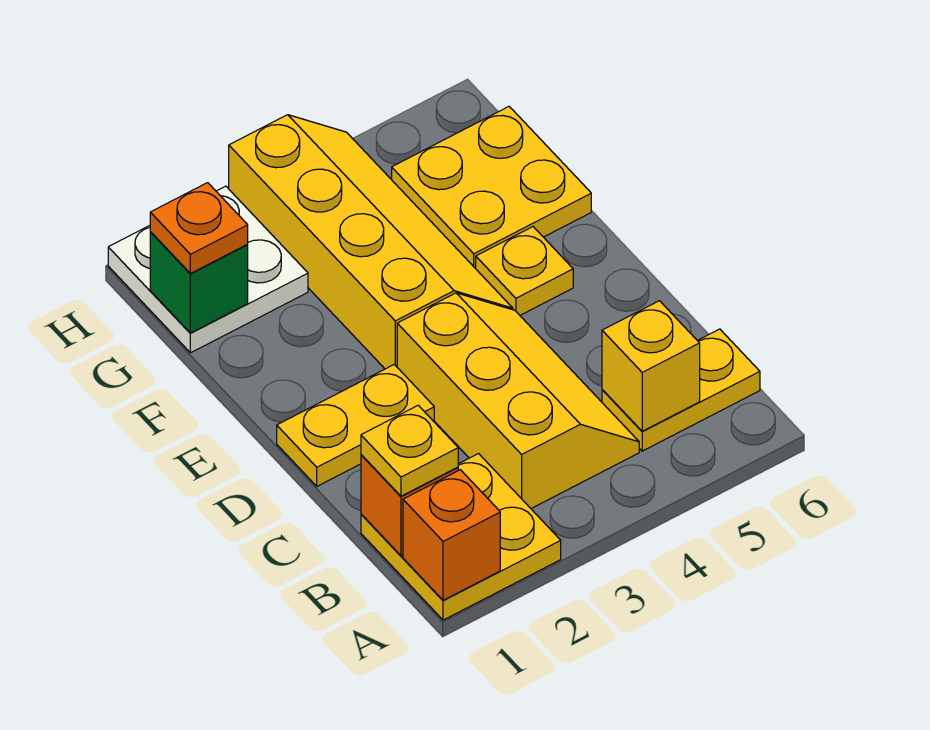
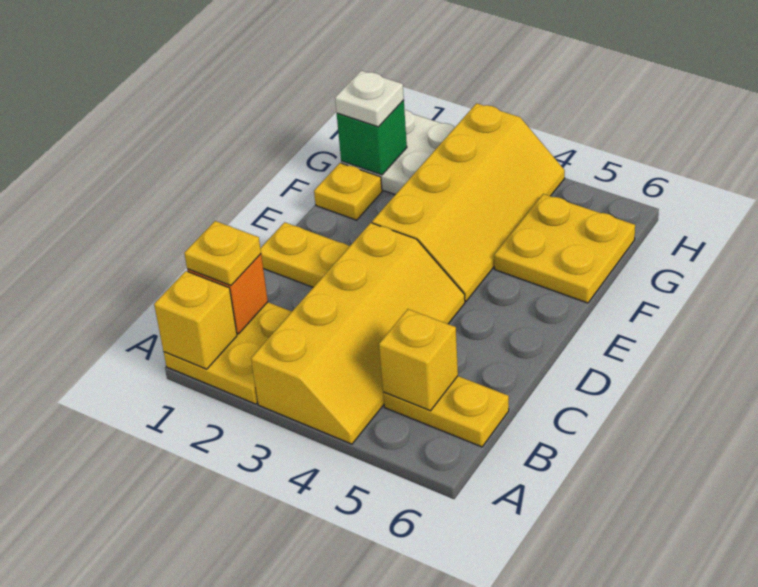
orange 1x1 brick [403,470,500,600] -> yellow 1x1 brick [154,271,237,369]
yellow 2x3 slope [397,293,639,508] -> yellow 2x4 slope [251,223,465,444]
yellow 1x1 plate [476,227,573,315] -> yellow 1x1 plate moved to [314,163,382,220]
orange 1x1 plate [150,183,248,273] -> white 1x1 plate [335,71,404,127]

